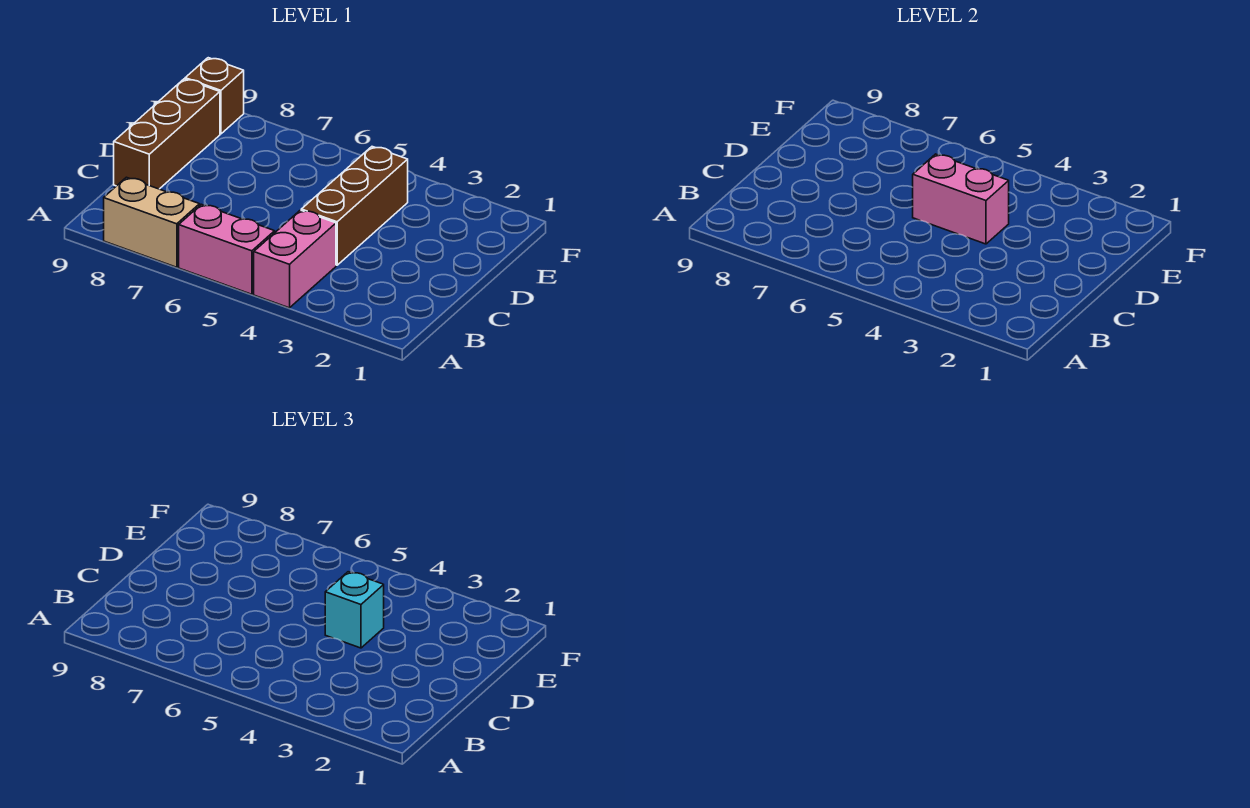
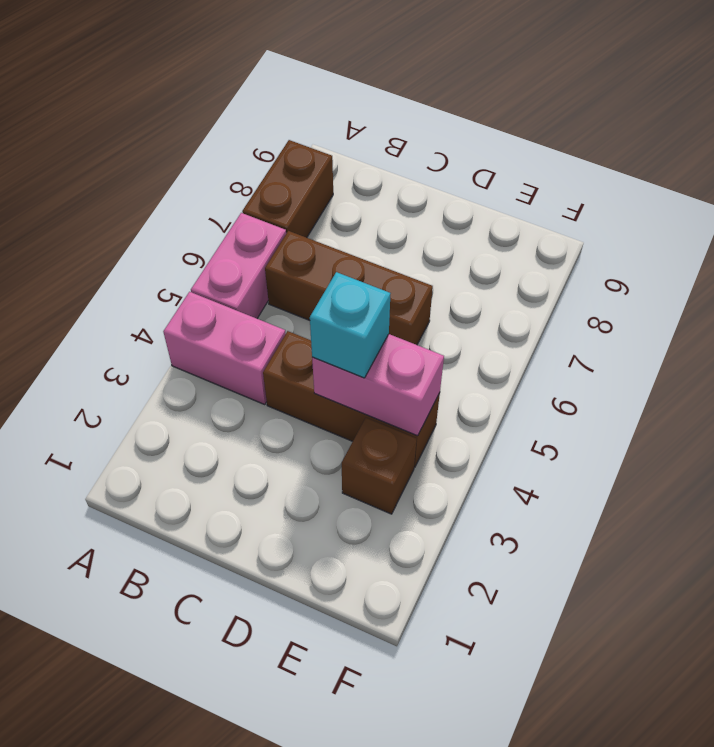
tan 1x2 brick [104,177,200,267] -> brown 1x2 brick [242,140,333,238]
brown 1x3 brick [114,79,220,189] -> brown 1x3 brick moved to [265,231,433,345]
pink 1x2 brick [913,154,1009,244] -> pink 1x2 brick turned to [312,334,444,436]
brown 1x1 brick [185,58,244,134] -> brown 1x1 brick moved to [342,418,416,514]

